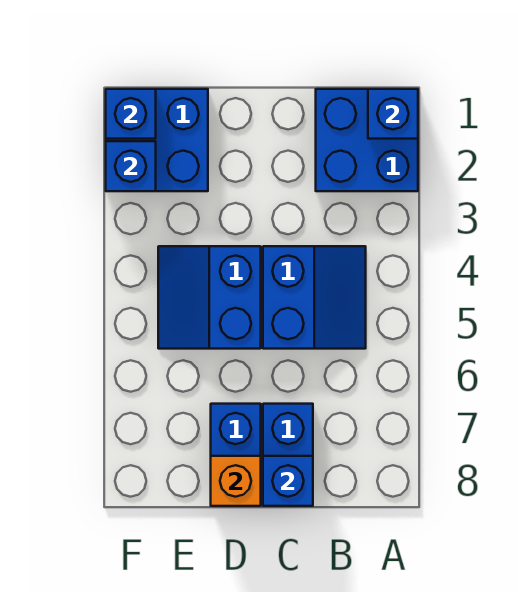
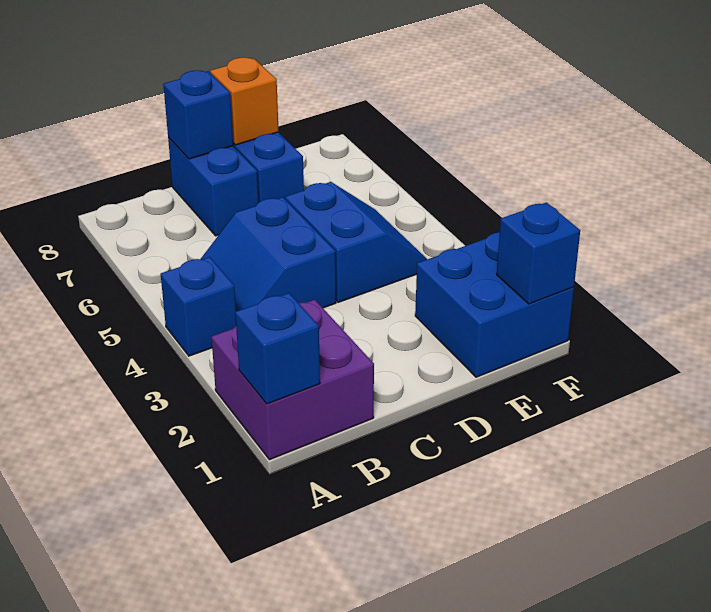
blue 2x2 brick [316,89,418,191] -> purple 2x2 brick [212,300,374,460]
blue 1x1 brick [106,141,156,191] -> blue 1x1 brick moved to [161,257,236,356]

